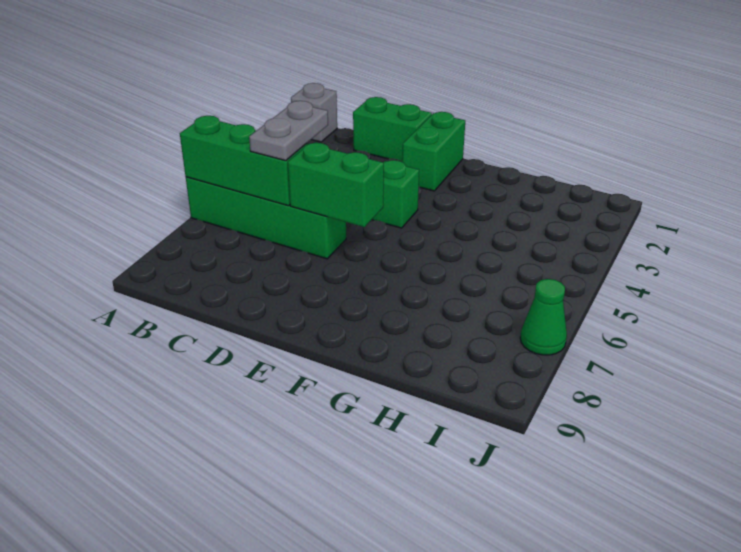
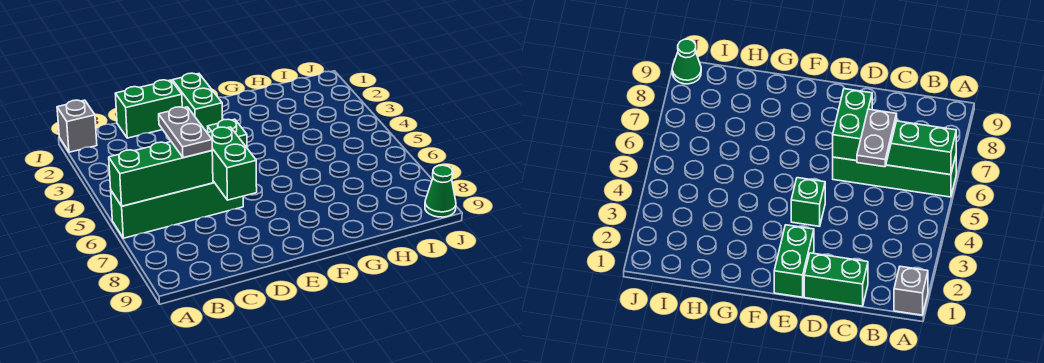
green 1x2 brick [288,143,384,227] -> green 1x2 brick turned to [208,127,257,200]
green 1x1 cone [520,279,567,355] -> green 1x1 cone moved to [425,165,456,217]

